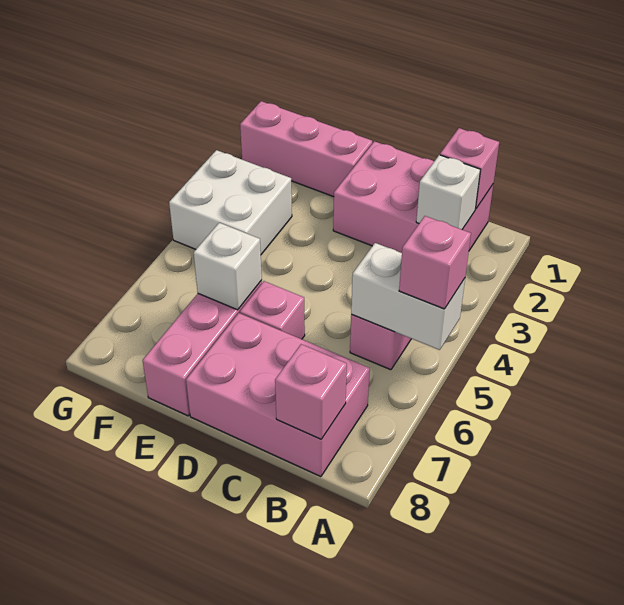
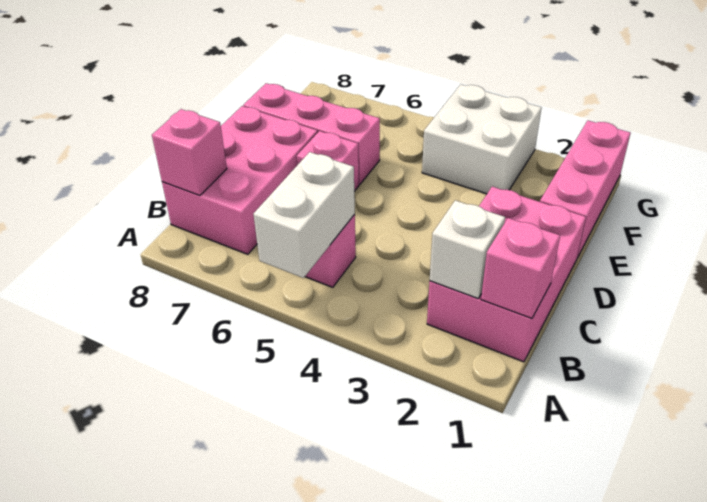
pink 1x1 brick [399,216,471,309] -> none
white 1x1 brick [194,223,262,310] -> none

